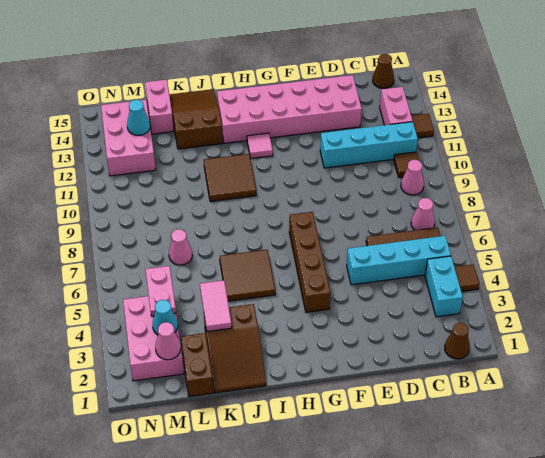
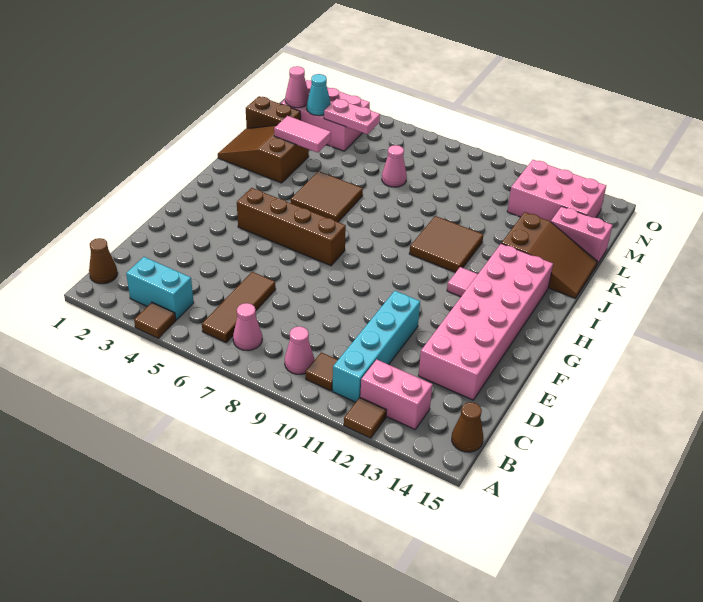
cyan 1x4 brick [347,236,451,285] -> none
cyan 1x1 cone [127,100,150,135] -> none

